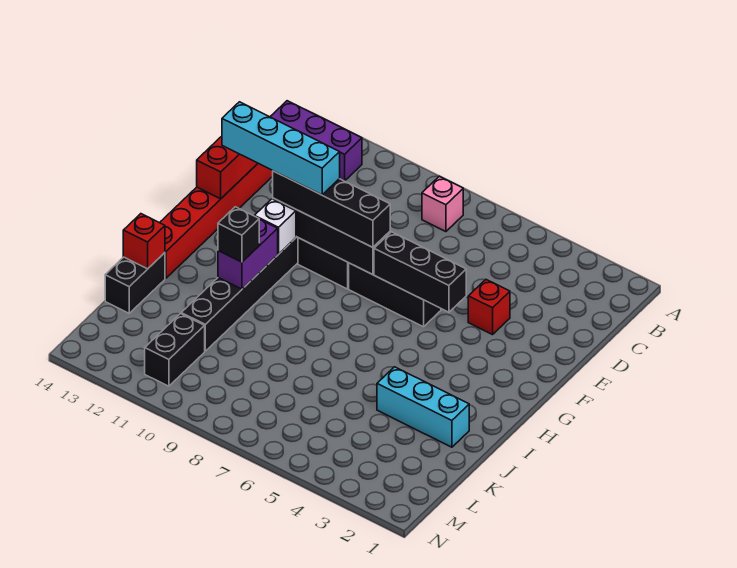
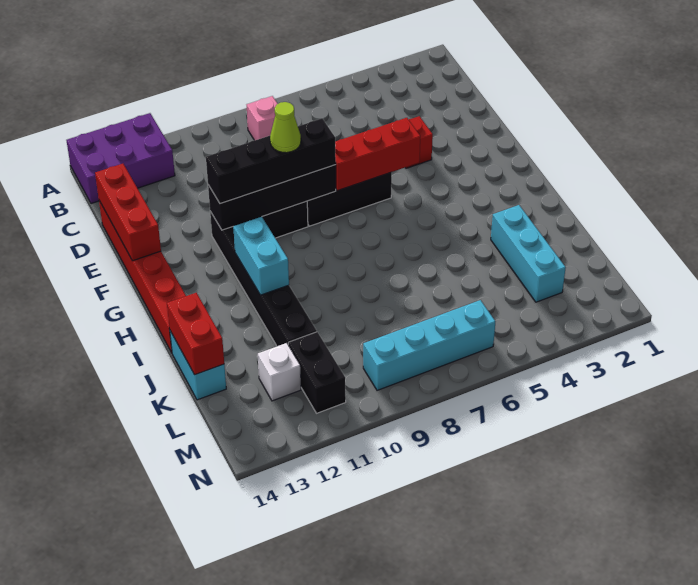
purple 1x3 brick [270,101,362,181] -> purple 2x3 brick [67,113,175,204]
black 1x3 brick [374,232,466,312] -> red 1x3 brick [335,118,420,191]
none -> lime 1x1 cone [270,102,301,153]
cyan 1x4 brick [222,102,340,195] -> cyan 1x4 brick moved to [363,300,495,390]
white 1x1 brick [255,199,296,254] -> white 1x1 brick moved to [258,343,301,401]
purple 1x2 brick [218,219,278,289] -> cyan 1x2 brick [233,217,289,295]
black 1x1 brick [218,207,259,262] -> none
cyan 1x3 brick [377,367,469,447] -> cyan 1x3 brick turned to [491,205,566,302]
black 1x2 brick [105,253,165,313] -> cyan 1x2 brick [170,331,226,400]
red 1x1 brick [123,214,165,269] -> red 1x2 brick [167,293,224,375]

